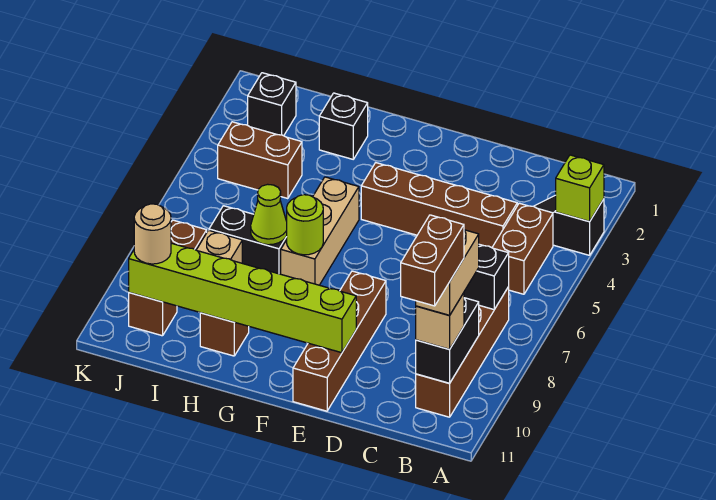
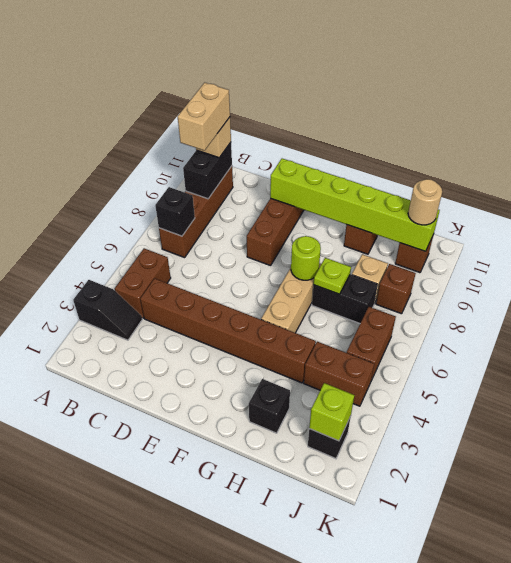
lime 1x1 brick [556,155,604,222] -> lime 1x1 brick moved to [309,383,354,441]
brown 1x2 brick [401,215,464,306] -> brown 1x2 brick moved to [347,307,396,380]
brown 1x4 brick [361,163,517,248] -> brown 1x6 brick [140,278,316,383]
lime 1x1 cone [251,184,287,245] -> lime 1x1 plate [314,258,351,294]

